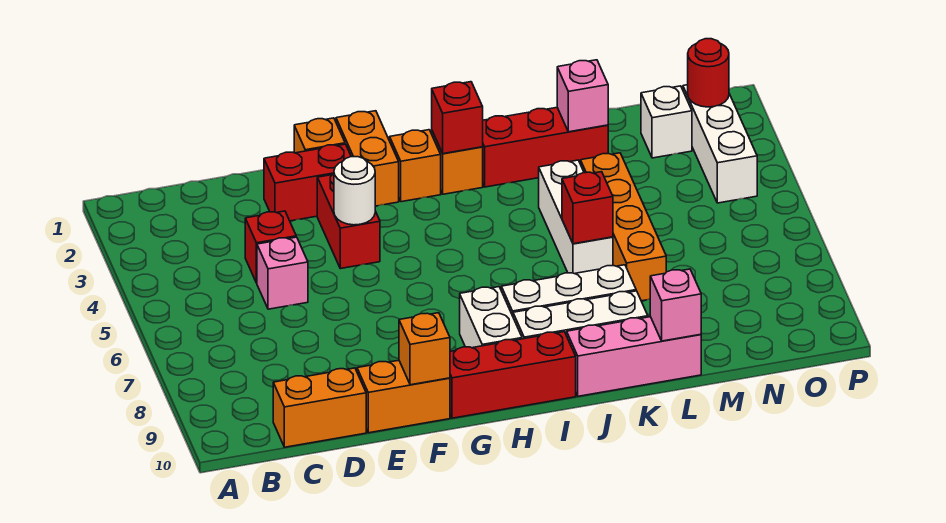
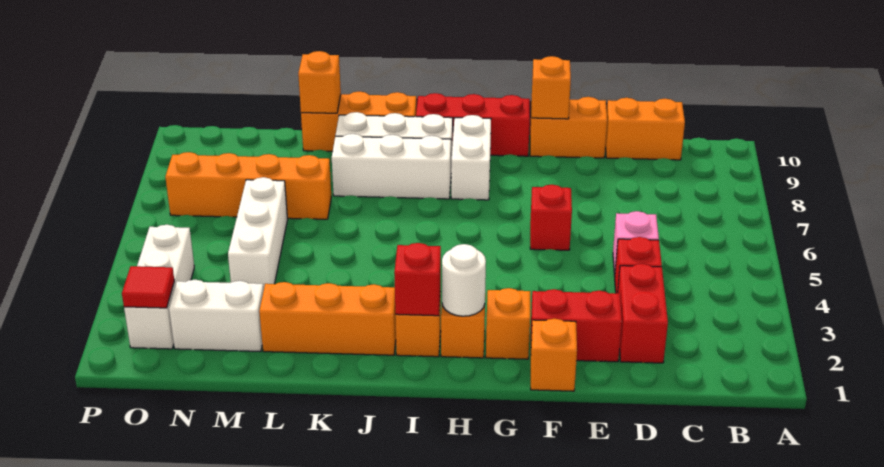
red 1x2 brick [317,174,380,269] -> red 1x2 brick moved to [618,264,668,363]
white 1x1 round brick [334,157,375,225] -> white 1x1 round brick moved to [442,244,486,316]
orange 1x2 brick [336,111,399,206] -> orange 1x1 brick [486,288,530,359]
red 1x3 brick [483,108,608,187] -> orange 1x3 brick [259,282,396,355]
pink 1x3 brick [567,317,701,396] -> orange 1x3 brick [301,91,416,151]
white 1x3 brick [539,160,613,274] -> white 1x3 brick moved to [228,177,288,290]
red 1x1 brick [562,172,613,244] -> red 1x1 brick moved to [530,185,572,250]
pink 1x1 brick [557,60,608,132] -> none
orange 1x4 brick [581,153,666,301] -> orange 1x4 brick turned to [165,152,331,219]
pink 1x1 brick [650,269,701,341] -> orange 1x1 brick [298,51,341,113]
white 1x1 brick [641,86,692,158] -> white 1x2 brick [169,280,264,352]
red 1x1 round brick [688,39,729,107] -> red 1x1 tile [122,266,174,308]

